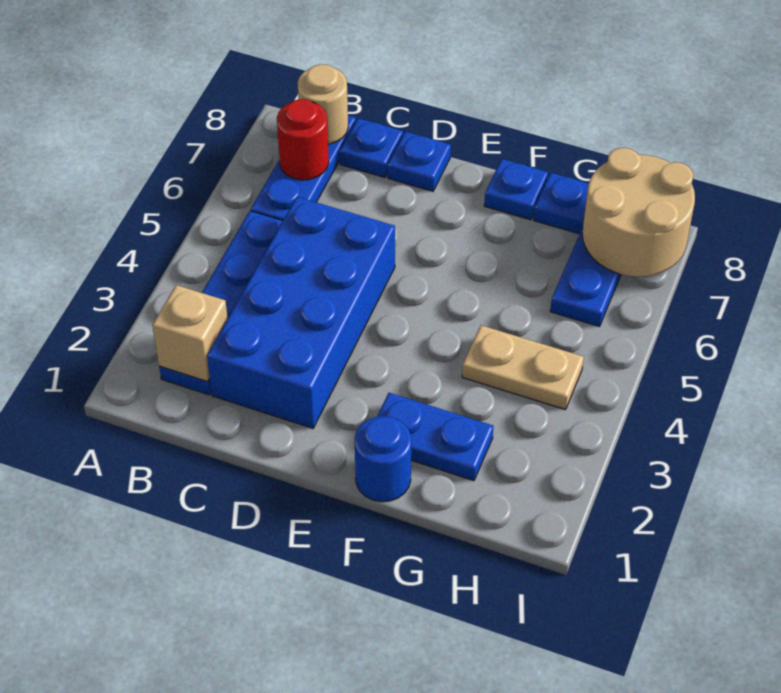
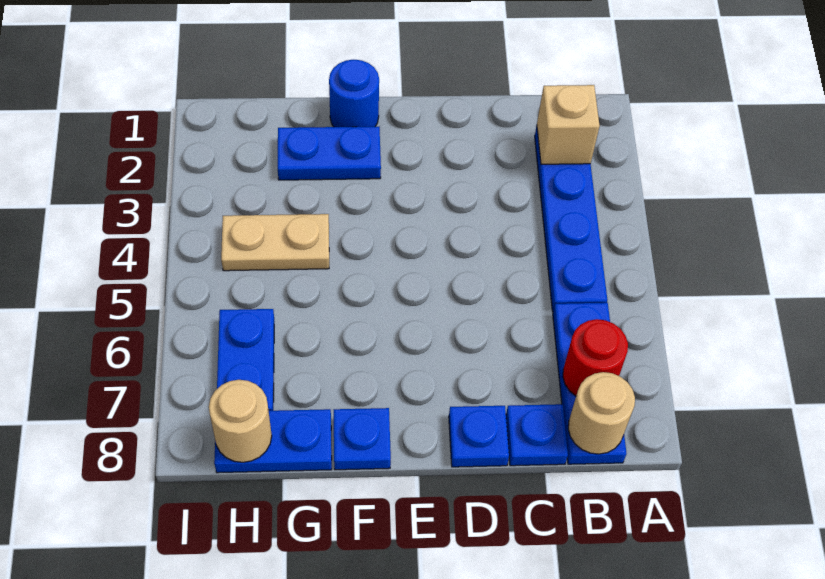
blue 2x4 brick [207,197,395,428] -> none
tan 2x2 round brick [582,148,695,277] -> tan 1x1 round brick [209,380,272,462]

